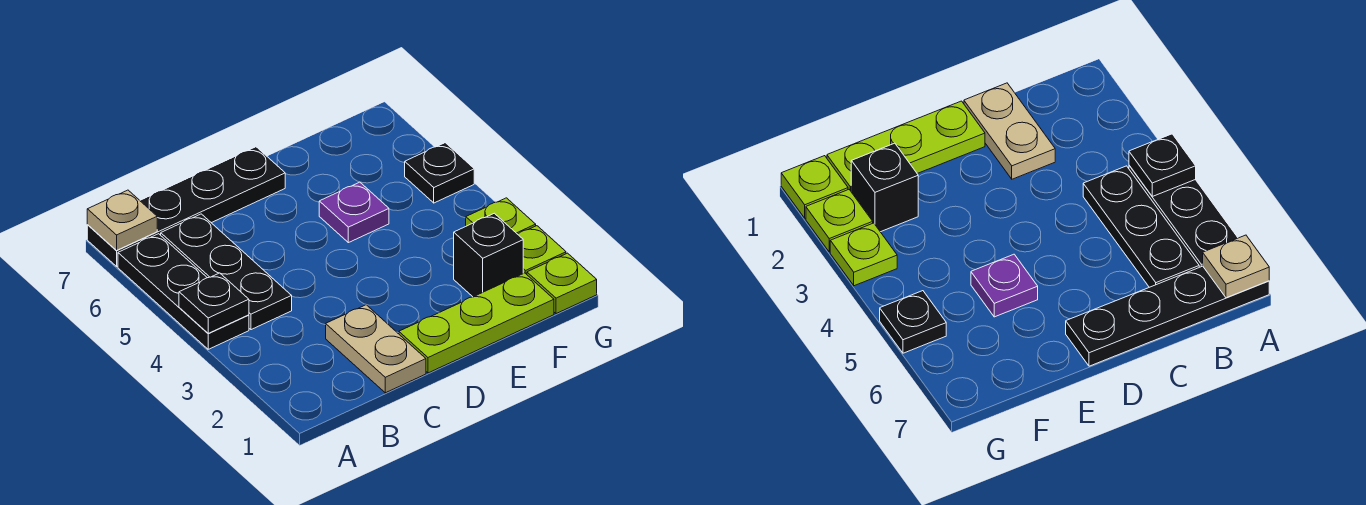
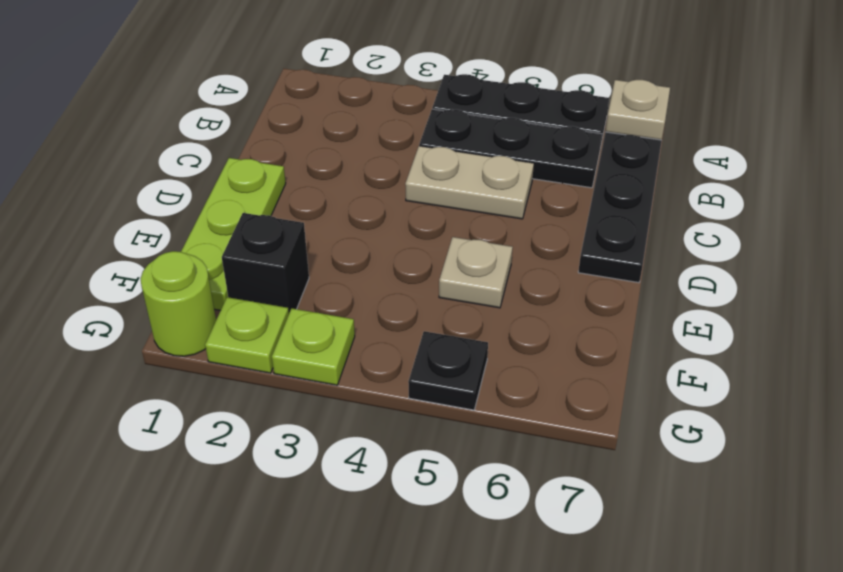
black 1x1 plate [179,273,249,333] -> none
tan 1x2 plate [326,305,426,393] -> tan 1x2 plate moved to [405,146,534,219]
purple 1x1 plate [319,182,389,243] -> tan 1x1 plate [439,237,513,308]
lime 1x1 plate [527,253,597,314] -> lime 1x1 round brick [141,251,216,356]

